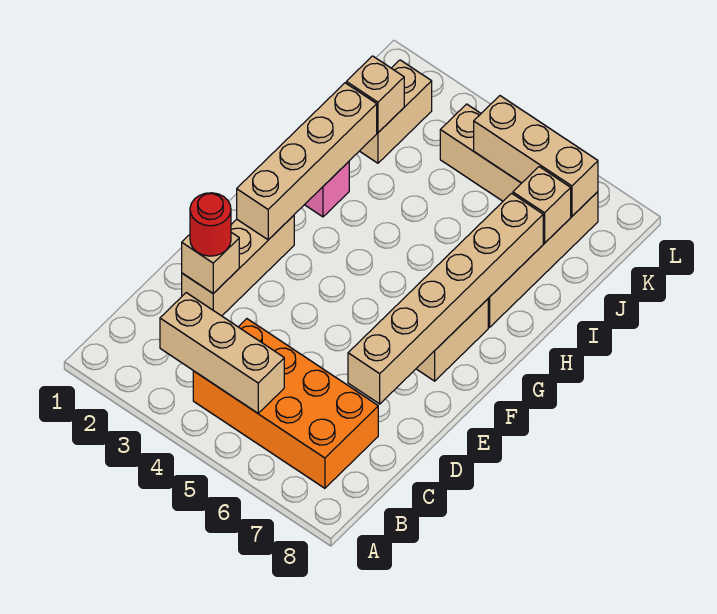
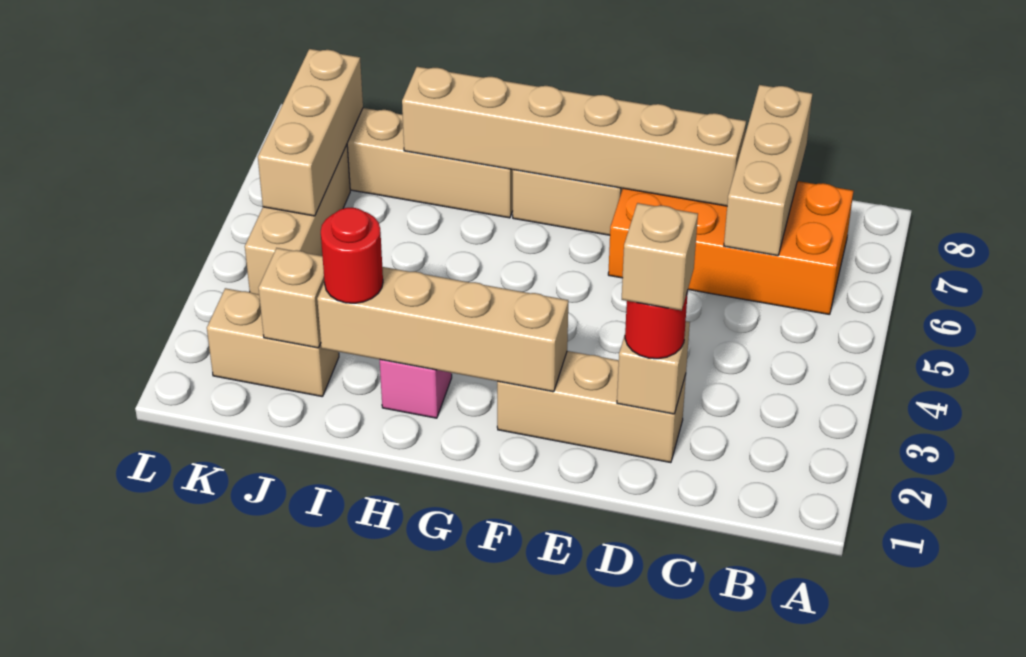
tan 1x3 brick [160,293,284,413] -> tan 1x3 brick moved to [724,85,812,256]
orange 2x4 brick [193,319,378,488] -> orange 2x4 brick turned to [608,181,853,315]
none -> red 1x1 round brick [321,207,383,303]
tan 1x1 brick [513,167,571,243] -> tan 1x1 brick moved to [622,203,698,311]

